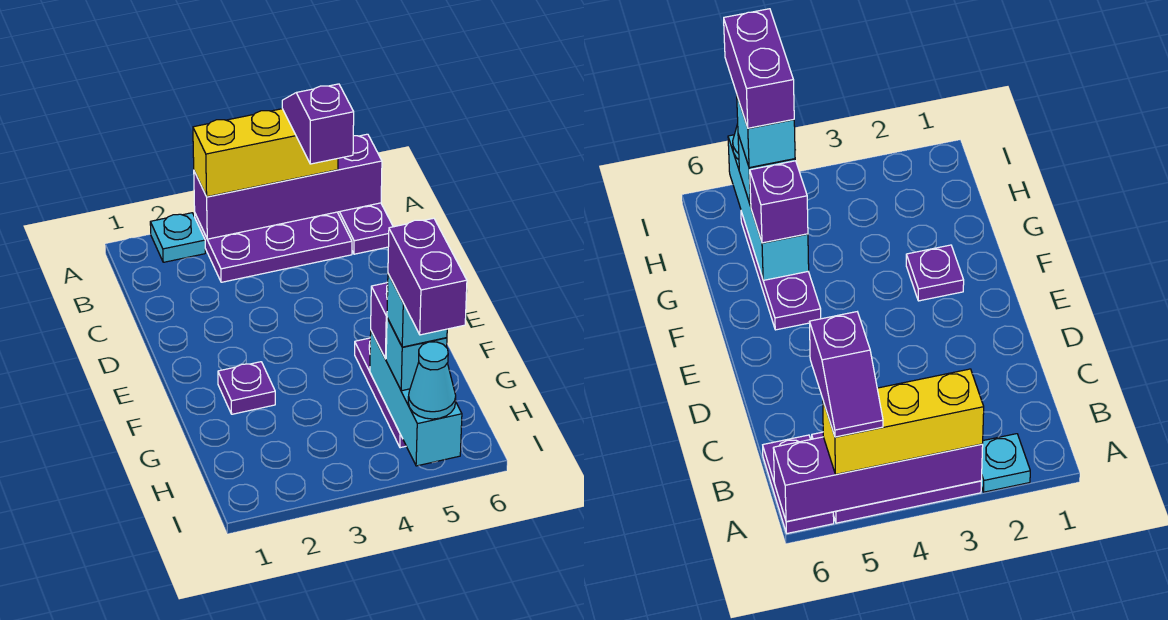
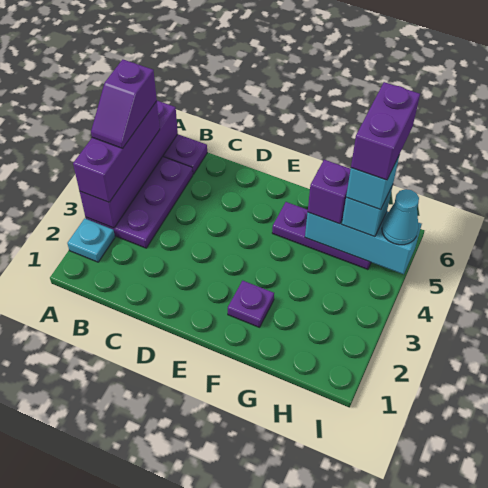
yellow 1x3 brick [193,109,338,197] -> purple 1x3 brick [73,101,160,202]
purple 1x2 slope [282,84,354,164] -> purple 1x2 slope turned to [91,59,157,148]
purple 1x2 brick [388,218,467,335] -> purple 1x2 brick turned to [351,82,420,180]

